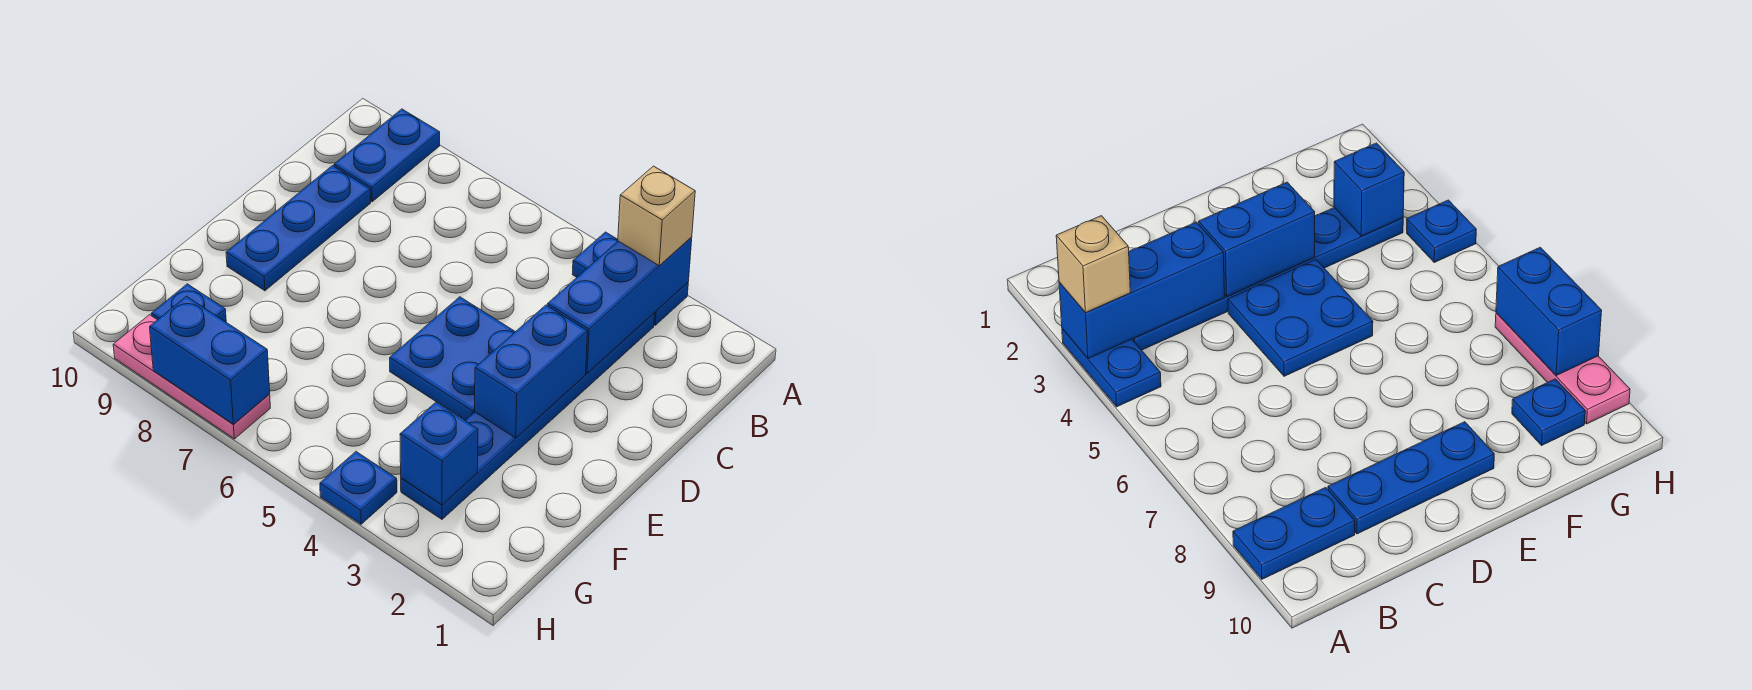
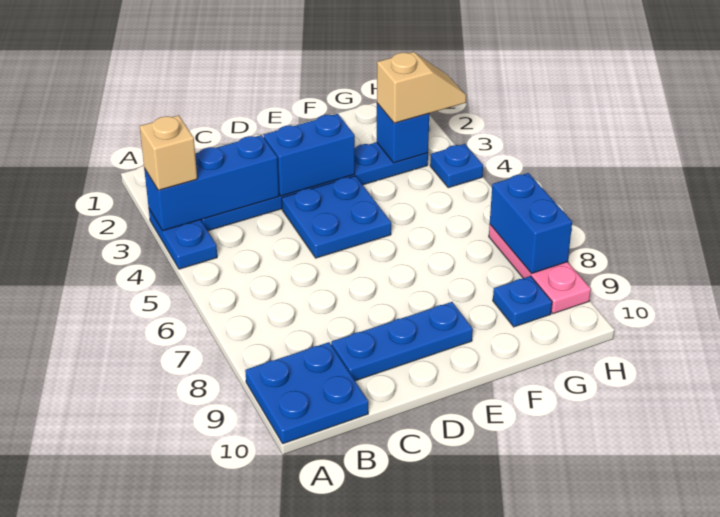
blue 1x2 plate [334,109,440,202] -> blue 2x2 plate [245,342,368,444]
none -> tan 1x2 slope [377,52,466,123]

